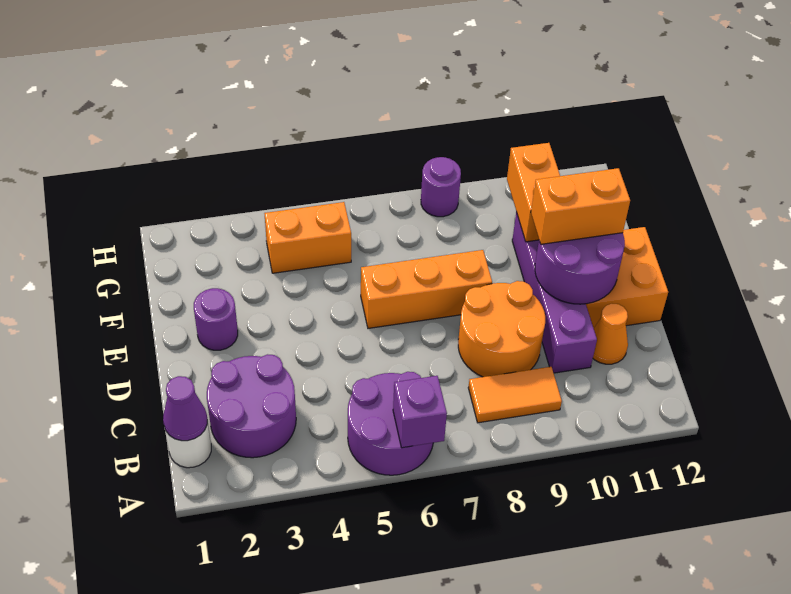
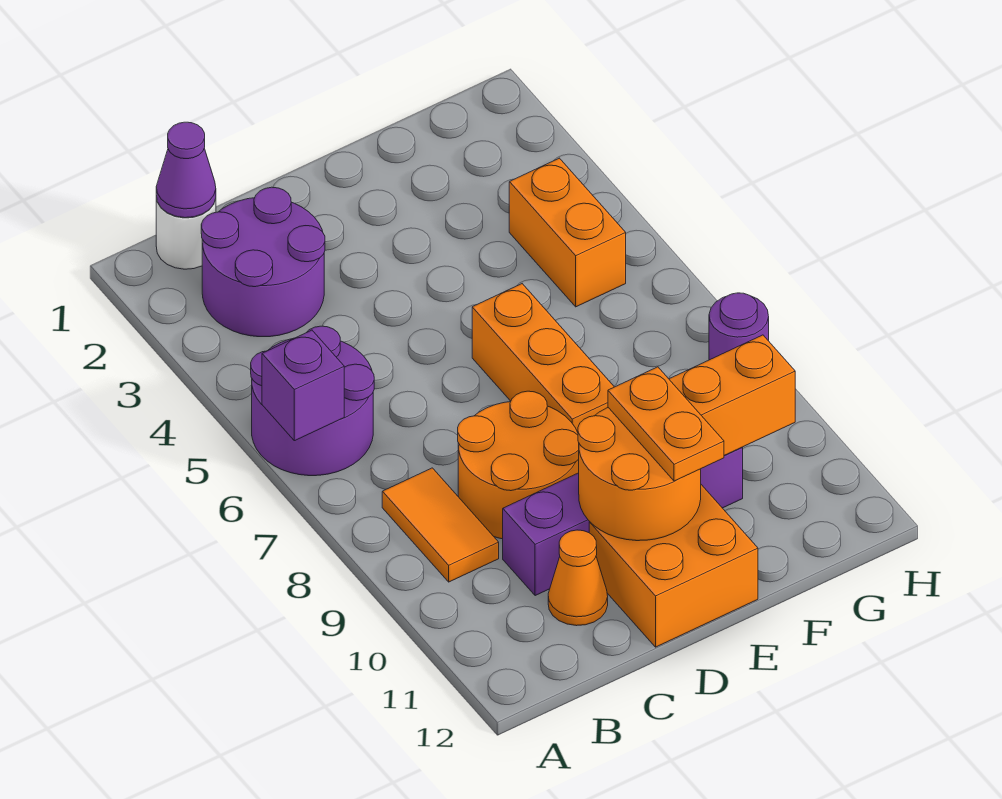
purple 2x2 round brick [535,233,625,304] -> orange 2x2 round brick [578,408,701,541]
purple 1x1 round brick [194,288,238,350] -> none
orange 1x2 brick [531,168,630,244] -> orange 1x2 plate [608,367,724,481]

